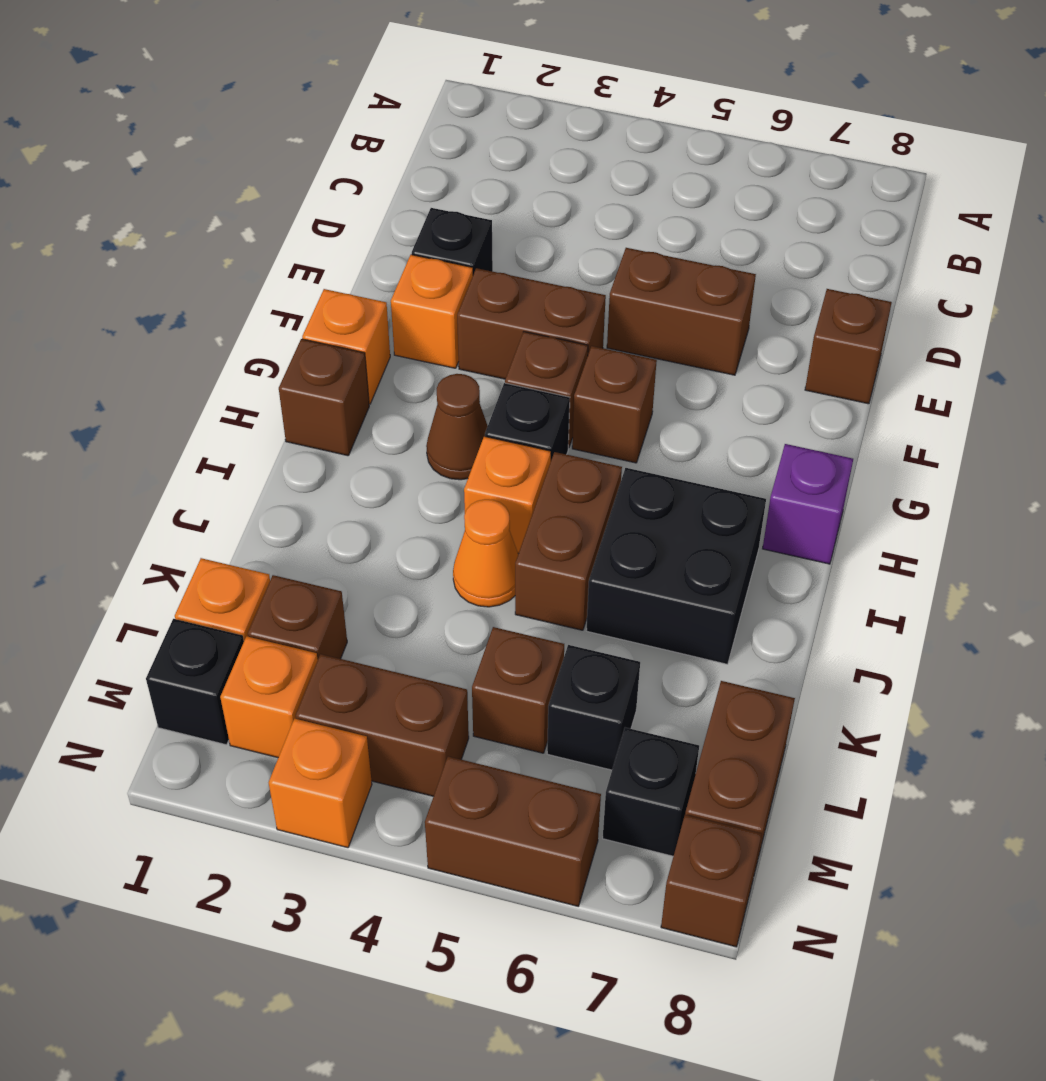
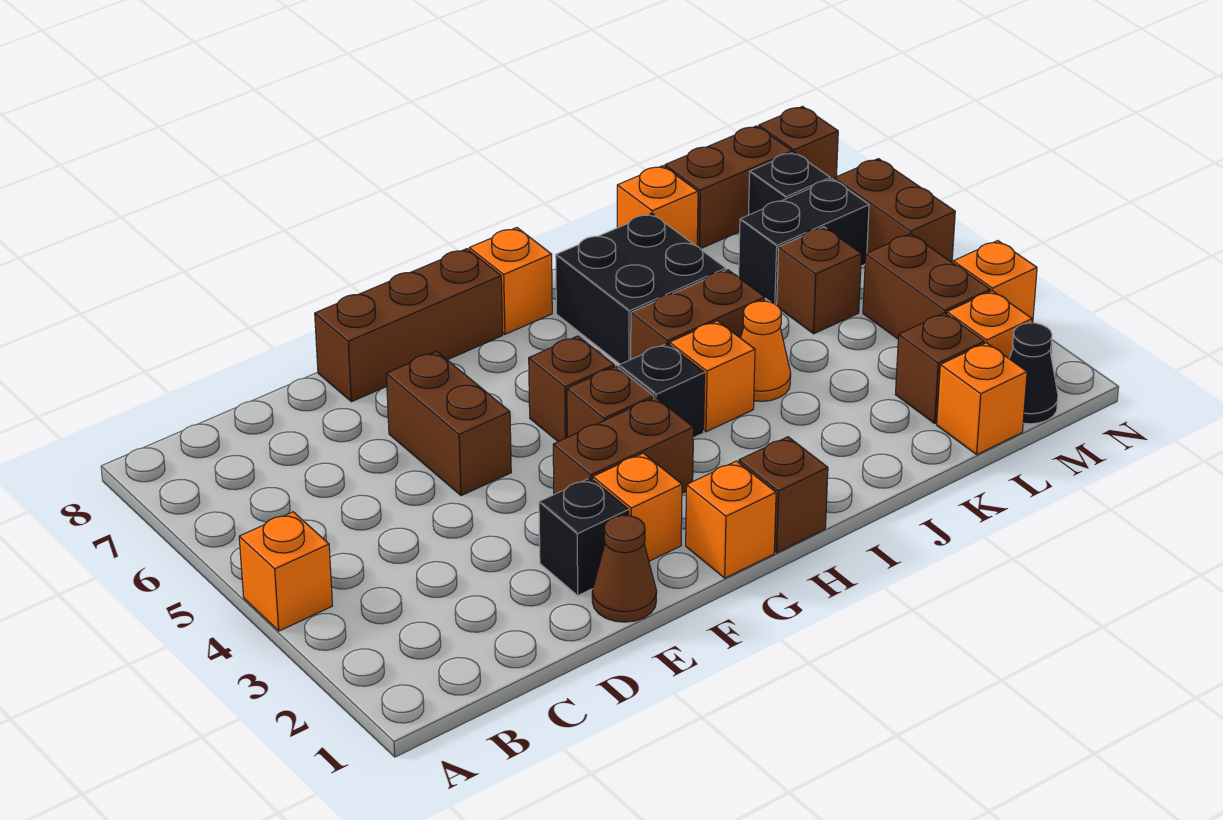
none -> orange 1x1 brick [239,512,333,631]
brown 1x1 brick [805,289,892,404] -> brown 1x3 brick [315,249,503,402]
brown 1x2 brick [457,268,606,379] -> brown 1x2 brick turned to [553,397,694,494]
brown 1x1 cone [426,374,488,480] -> brown 1x1 cone moved to [592,515,657,622]
purple 1x1 brick [763,444,853,564] -> orange 1x1 brick [469,228,552,334]
none -> orange 1x1 brick [617,166,698,246]
black 1x1 brick [547,645,640,770] -> black 1x2 brick [739,179,869,305]
black 1x1 brick [146,619,244,745] -> black 1x1 cone [1009,323,1058,424]

